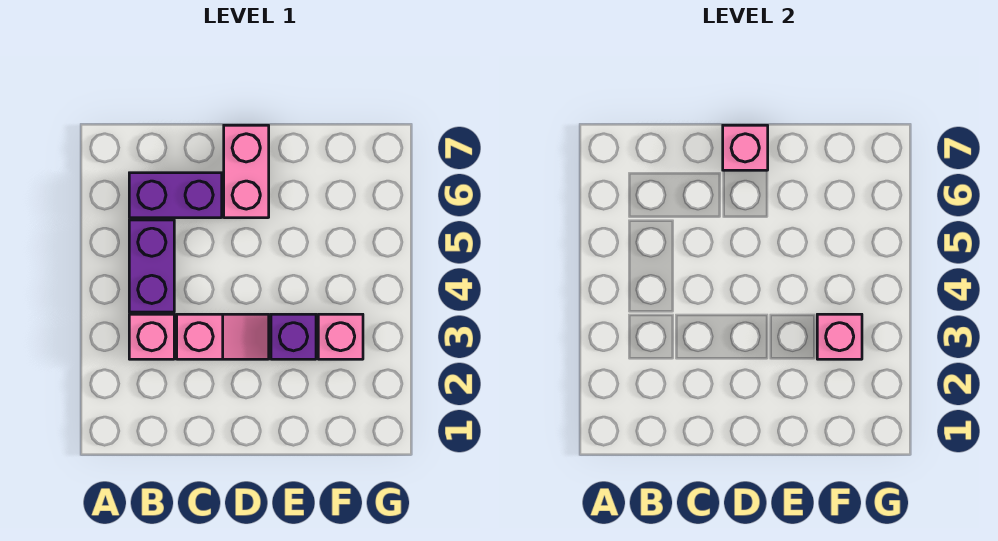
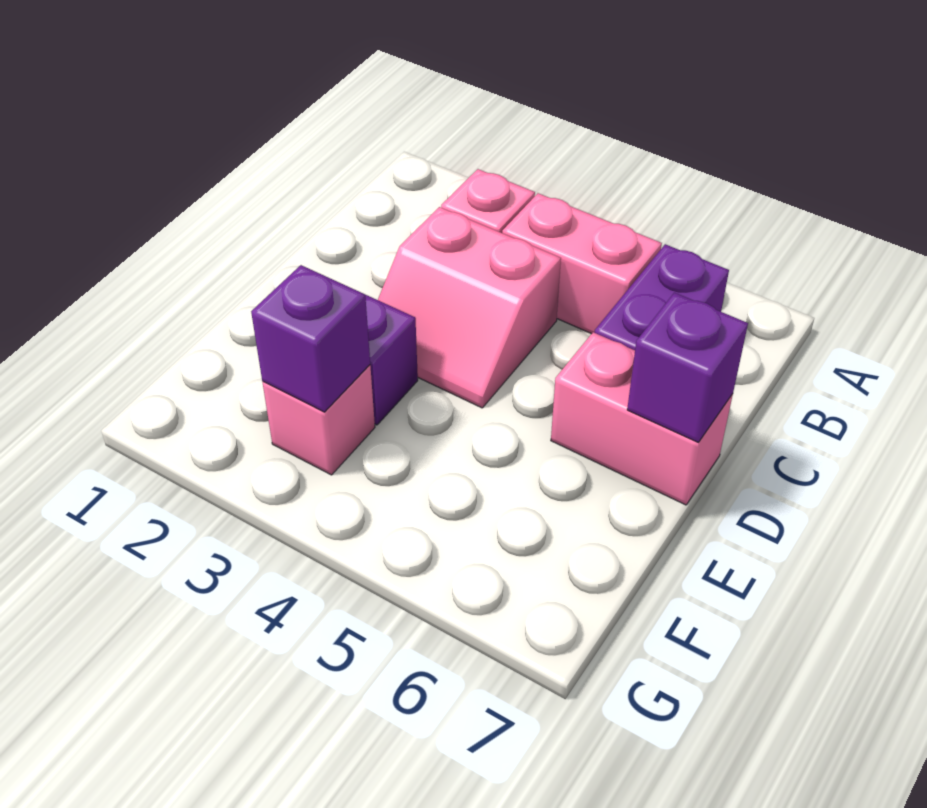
purple 1x2 brick [129,220,174,312] -> pink 1x2 brick [502,193,662,334]
pink 1x2 slope [177,314,269,359] -> pink 2x2 slope [378,207,561,408]
pink 1x1 brick [723,125,768,170] -> purple 1x1 brick [627,293,748,442]
pink 1x1 brick [817,314,862,359] -> purple 1x1 brick [251,265,370,412]

